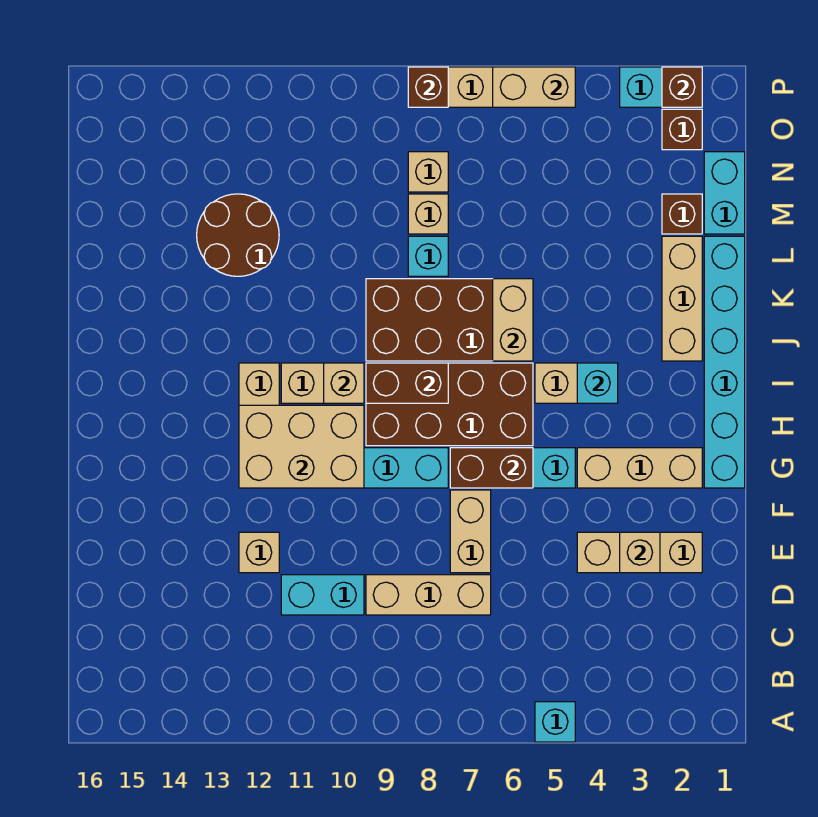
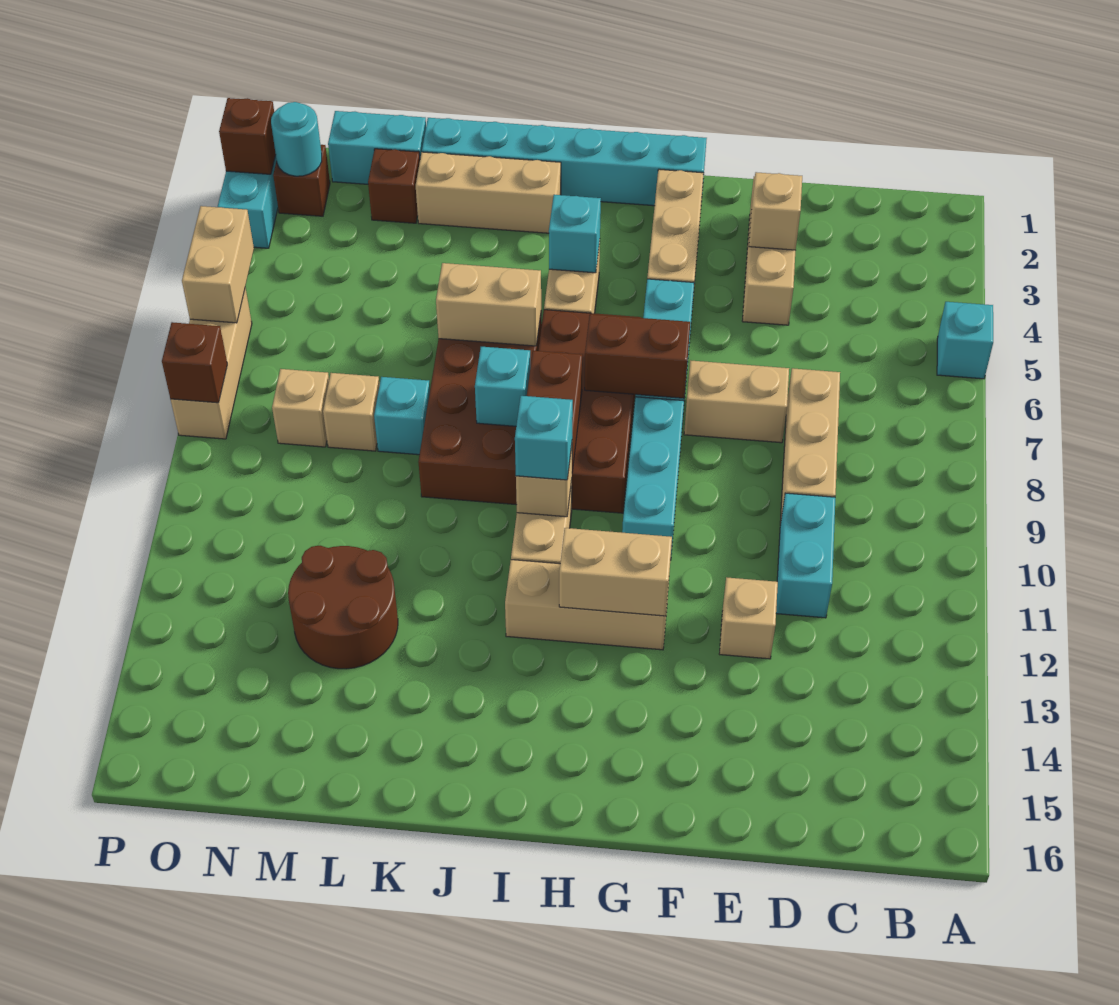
brown 1x2 brick [450,448,533,488] -> brown 1x2 brick turned to [585,314,690,398]
tan 2x3 brick [239,405,364,488] -> tan 1x2 brick [559,528,672,616]
none -> cyan 1x1 brick [515,396,573,480]
none -> cyan 1x1 brick [475,347,530,426]
none -> cyan 1x1 round brick [271,102,322,176]

